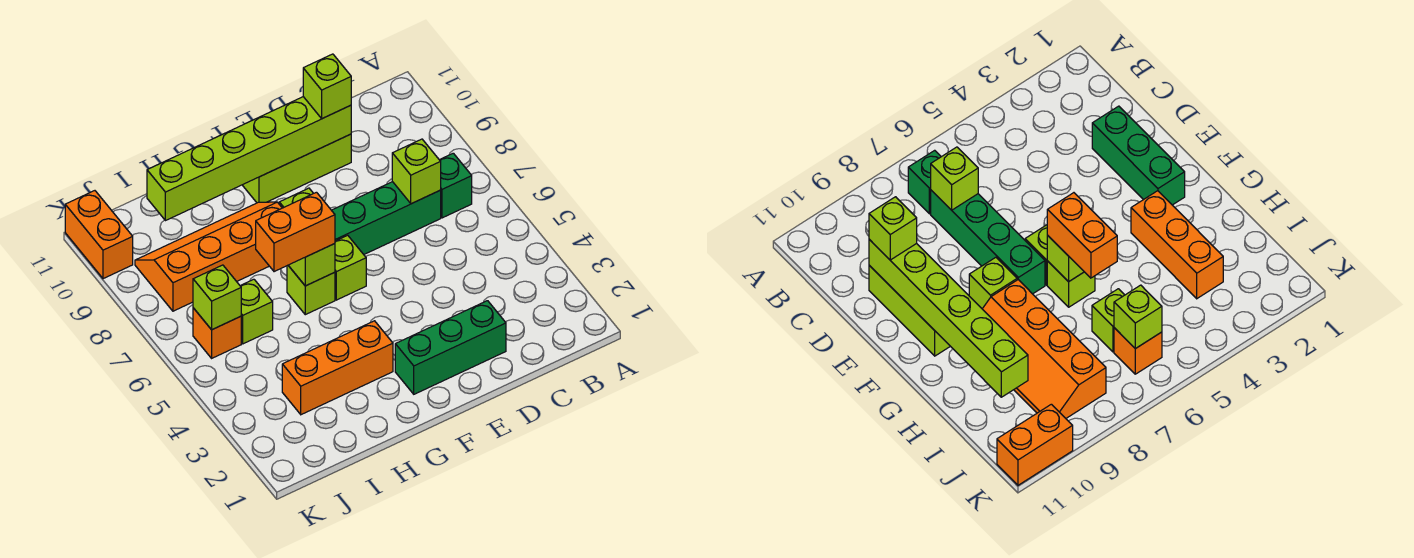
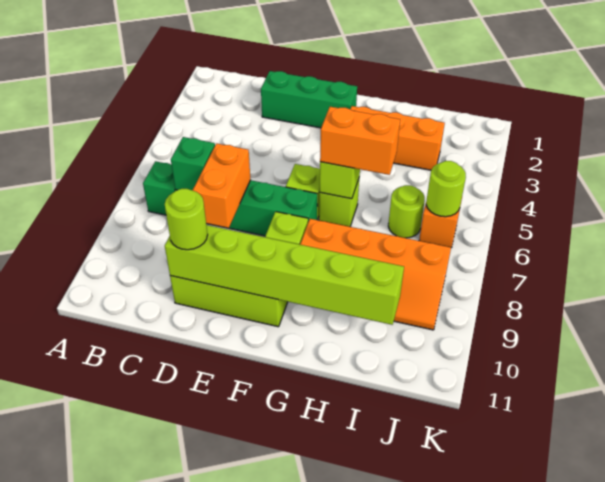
lime 1x1 brick [392,139,441,204] -> green 1x1 brick [171,137,215,190]
lime 1x1 brick [303,54,351,119] -> lime 1x1 round brick [165,189,208,250]
lime 1x1 brick [240,279,273,344] -> lime 1x1 round brick [388,185,425,238]
lime 1x1 brick [193,265,241,330] -> lime 1x1 round brick [426,161,466,217]
orange 1x2 brick [65,191,133,279] -> orange 1x2 brick moved to [193,143,251,228]

